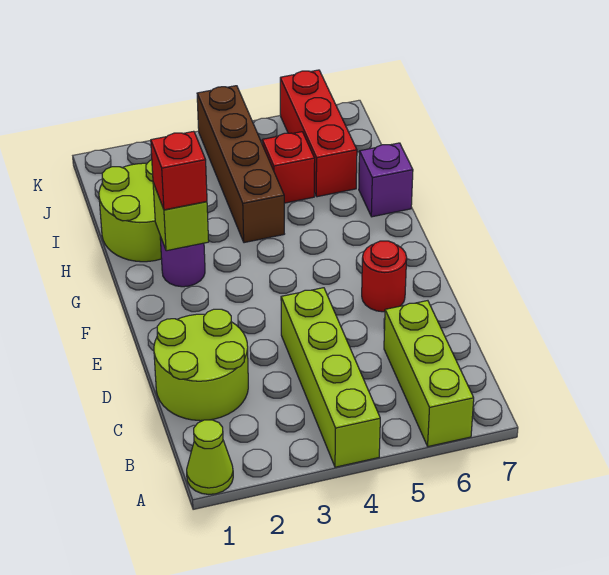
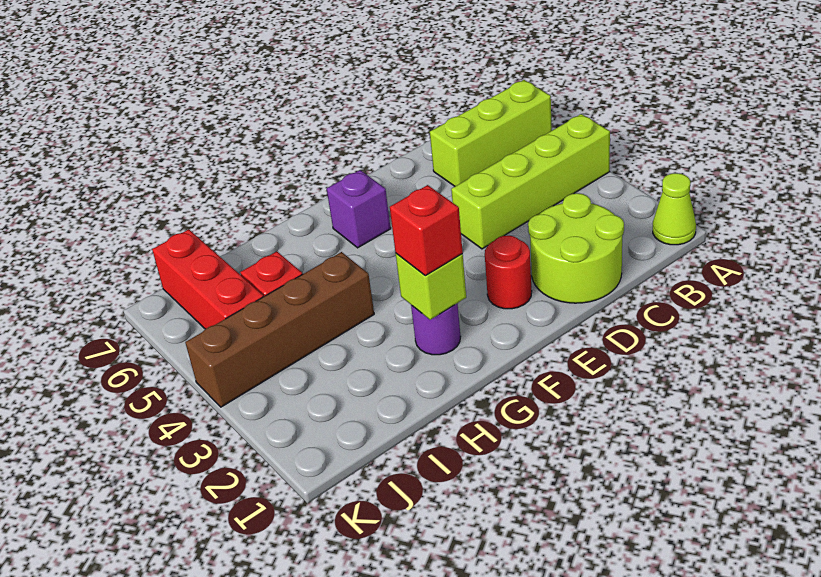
red 1x1 round brick [362,241,407,312] -> red 1x1 round brick moved to [485,235,532,309]
lime 2x2 round brick [99,160,162,262] -> none
purple 1x1 brick [359,143,413,217] -> purple 1x1 brick moved to [327,170,391,248]
red 1x3 brick [280,70,357,197] -> red 1x3 brick turned to [152,229,264,329]

